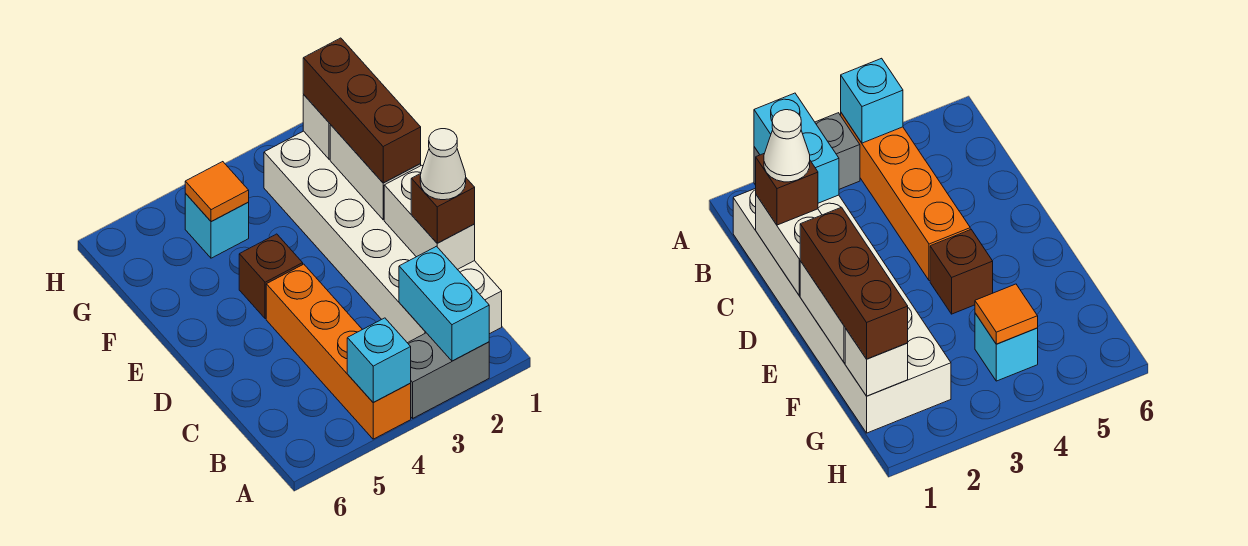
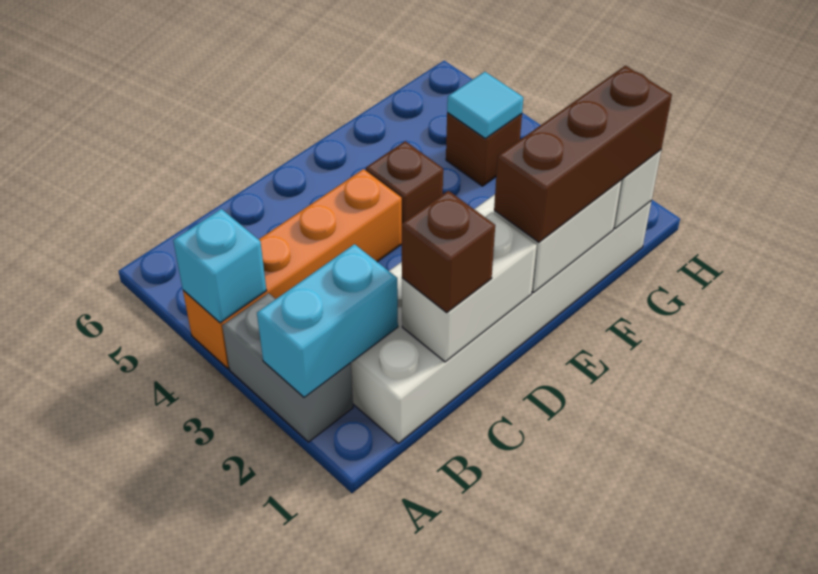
white 1x1 cone [420,129,466,200] -> none
cyan 1x1 brick [185,194,249,258] -> brown 1x1 brick [446,113,522,186]
orange 1x1 tile [185,162,249,222] -> cyan 1x1 tile [447,72,523,138]

